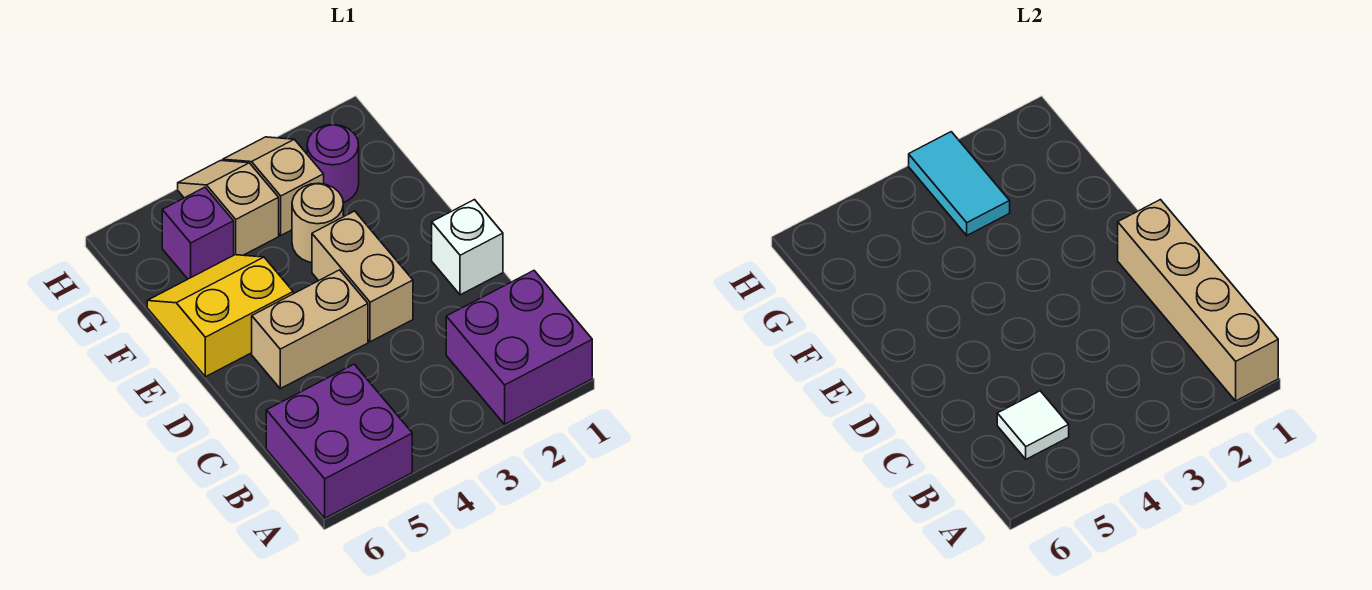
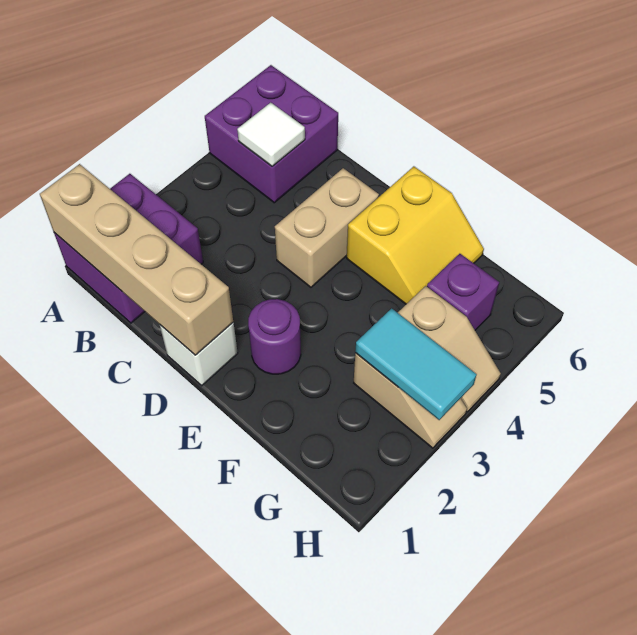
tan 1x2 brick [312,211,413,342] -> none
tan 1x1 round brick [292,183,343,263] -> none
purple 1x1 round brick [307,125,359,202] -> purple 1x1 round brick moved to [248,299,301,374]

